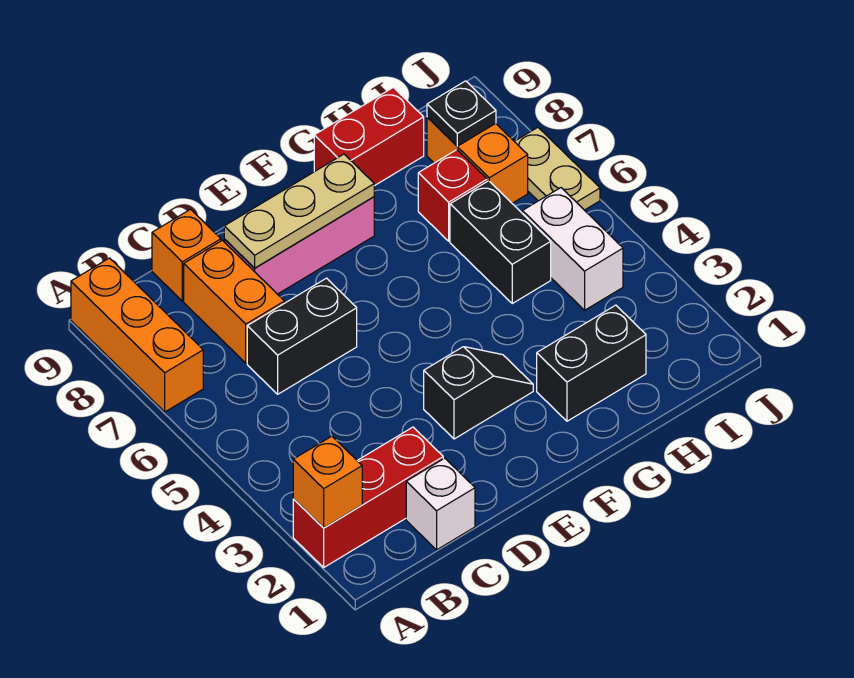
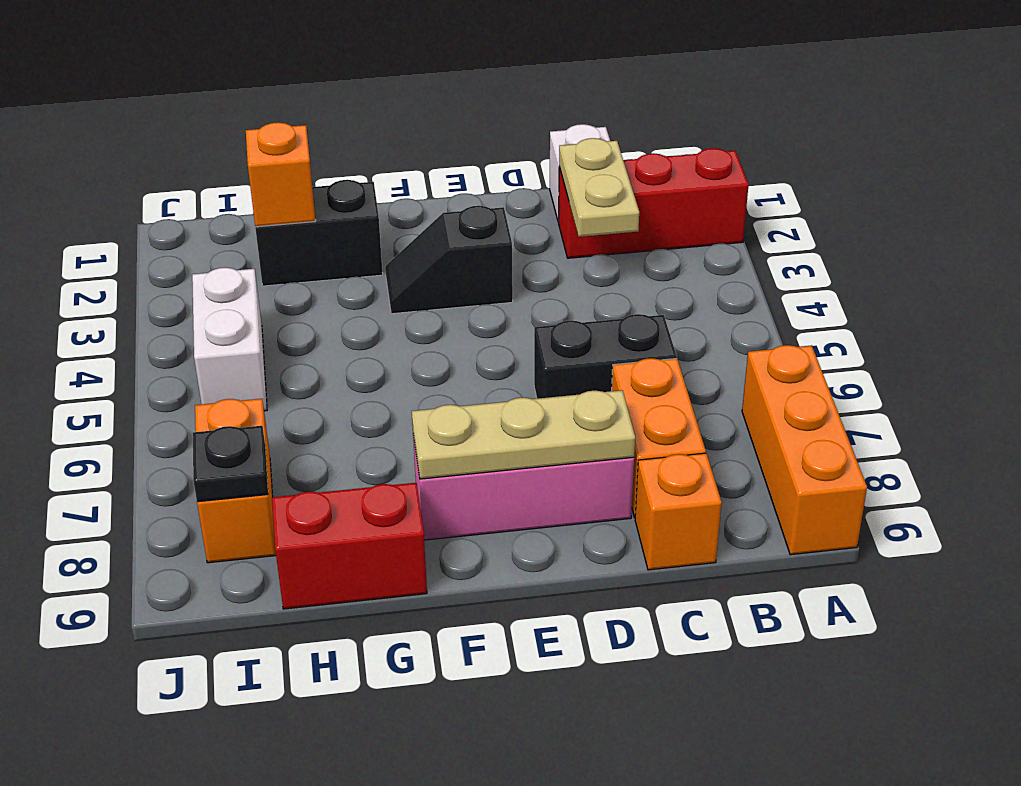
orange 1x1 brick [293,436,362,528] -> orange 1x1 brick moved to [246,122,316,227]
black 1x2 brick [450,181,551,303] -> none
red 1x1 brick [418,150,487,241] -> none
tan 1x2 plate [514,128,600,210] -> tan 1x2 plate moved to [559,138,639,237]

